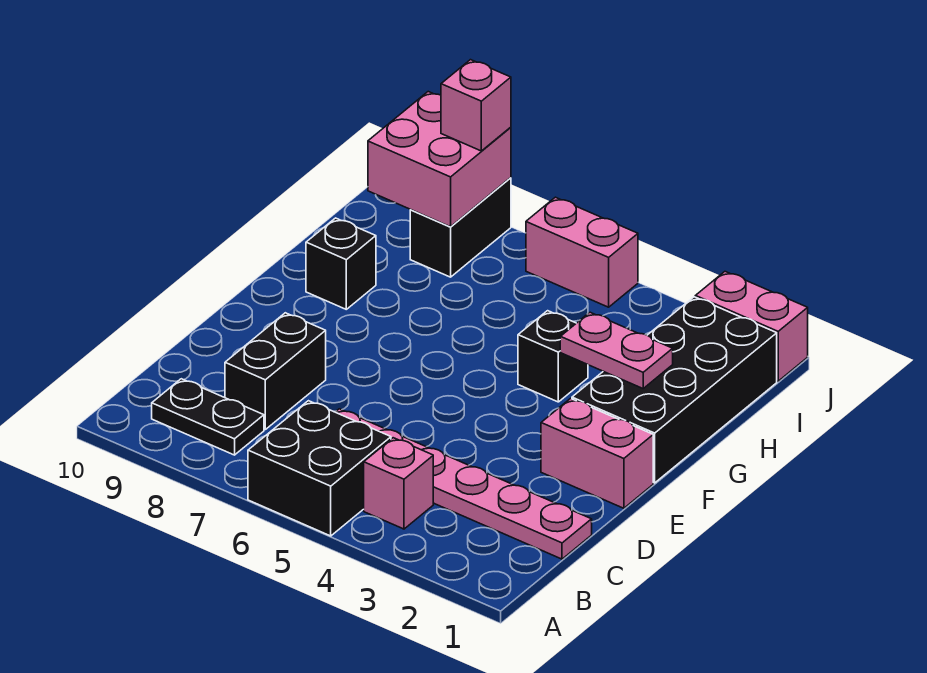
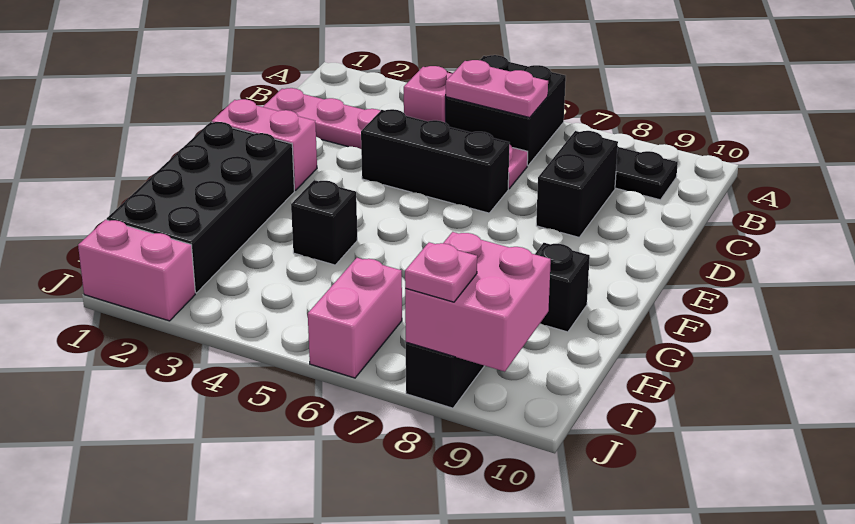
none -> black 1x3 brick [361,109,509,213]
pink 1x2 plate [560,312,673,388] -> pink 1x2 plate moved to [446,60,548,118]
pink 1x2 brick [526,197,638,307] -> pink 1x2 brick turned to [308,258,402,378]
pink 1x1 brick [441,60,511,151] -> pink 1x1 plate [405,242,477,302]

